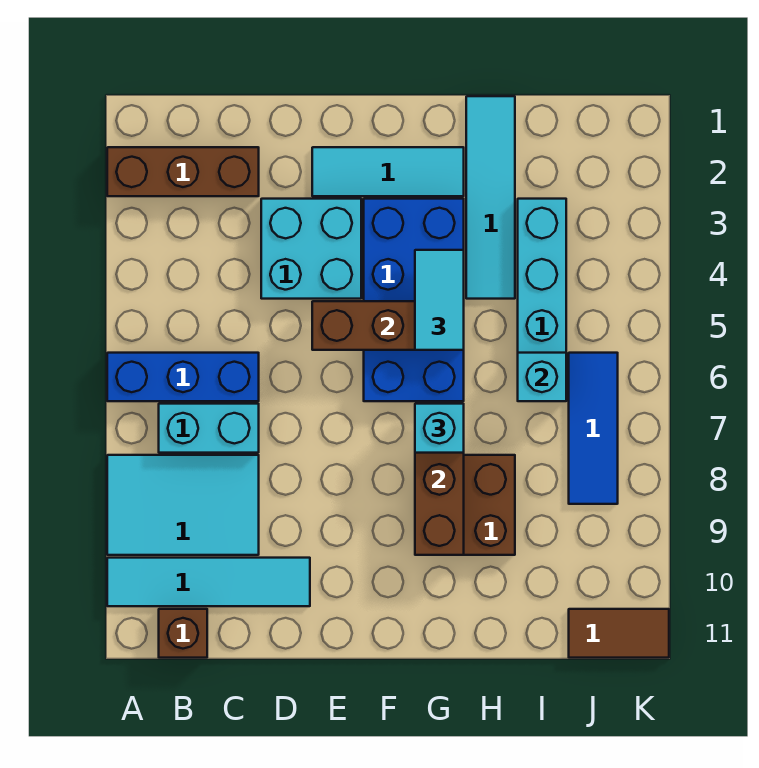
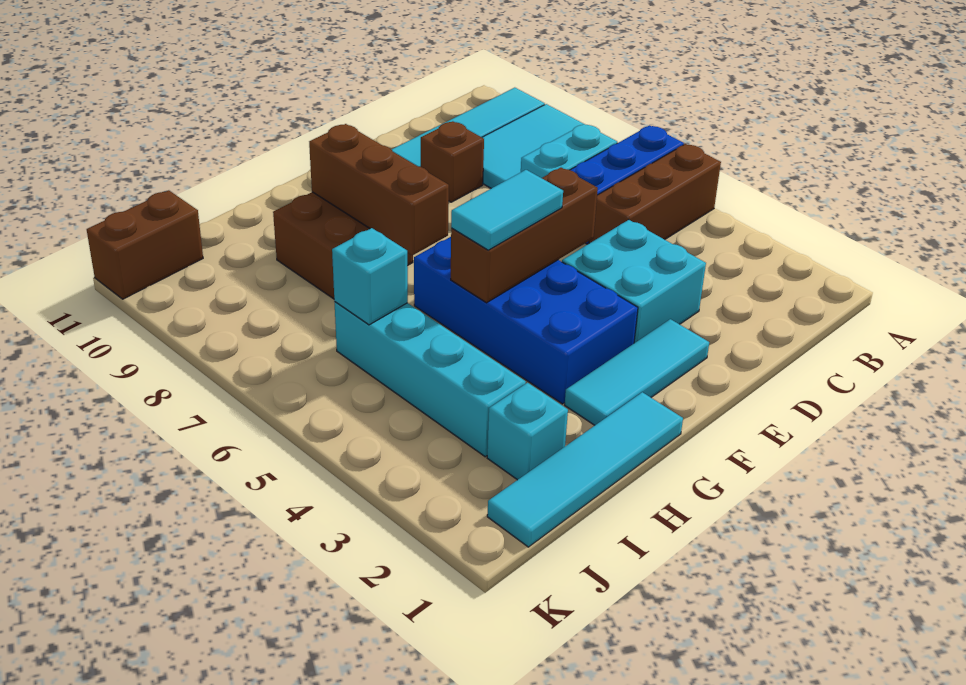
brown 1x3 brick [107,147,259,196] -> brown 1x3 brick moved to [589,144,721,244]
brown 1x1 brick [159,609,207,658] -> brown 1x1 brick moved to [421,121,484,202]
cyan 1x2 tile [415,250,464,350] -> cyan 1x2 tile turned to [451,170,563,250]
cyan 1x1 brick [415,404,464,453] -> cyan 1x1 brick moved to [487,383,568,480]
cyan 1x4 tile [466,96,515,299] -> cyan 1x4 tile turned to [487,392,683,547]
blue 1x3 tile [569,353,618,504] -> none
brown 1x2 tile [569,609,669,658] -> brown 1x2 brick [87,190,203,299]

